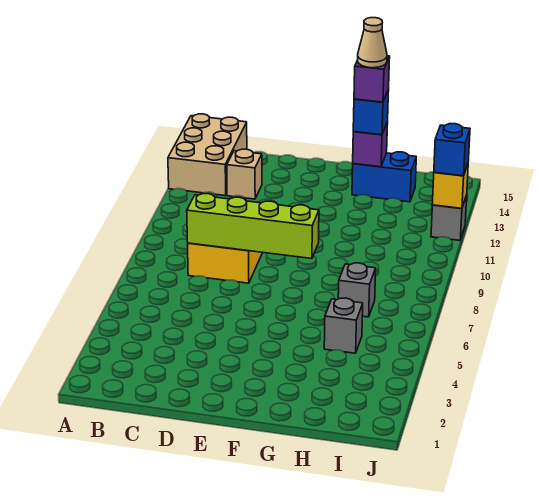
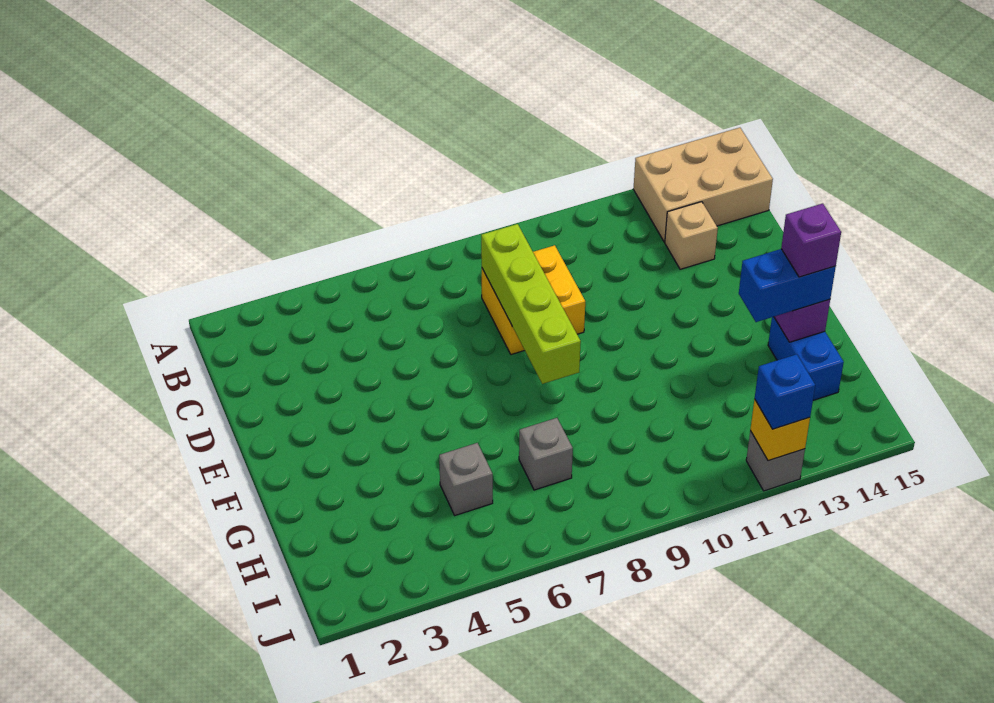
blue 1x1 brick [353,89,389,135] -> blue 1x2 brick [739,249,836,322]
tan 1x1 cone [357,18,387,68] -> none

